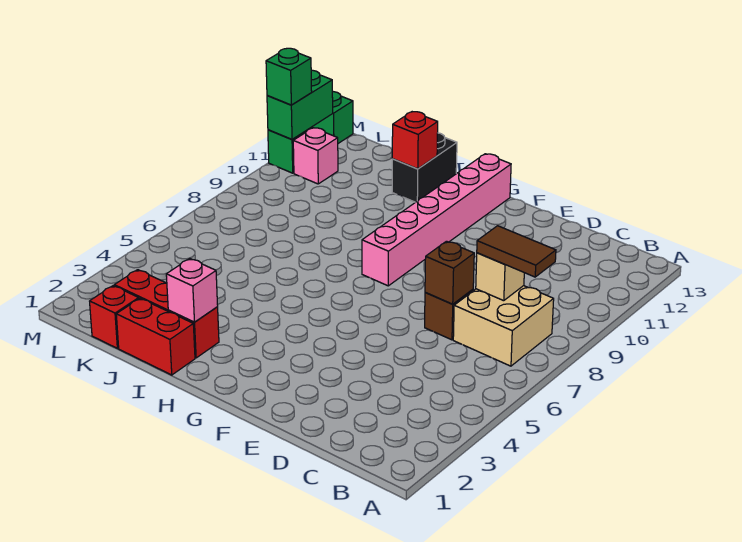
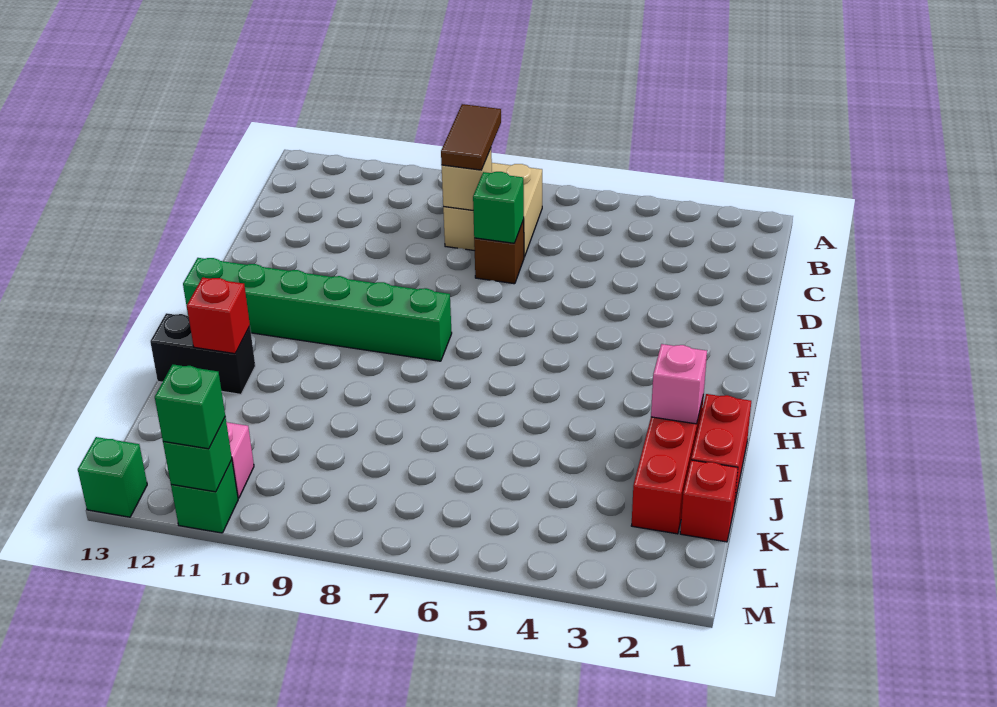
brown 1x1 brick [425,241,474,304] -> green 1x1 brick [473,172,524,243]
pink 1x6 brick [362,154,511,286] -> green 1x6 brick [183,258,452,361]
green 1x2 brick [267,70,333,139] -> green 1x1 brick [163,417,232,492]

